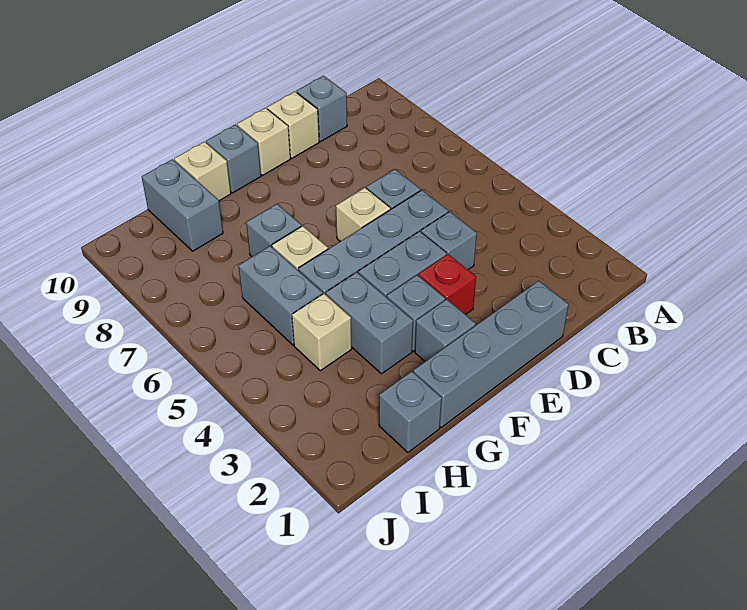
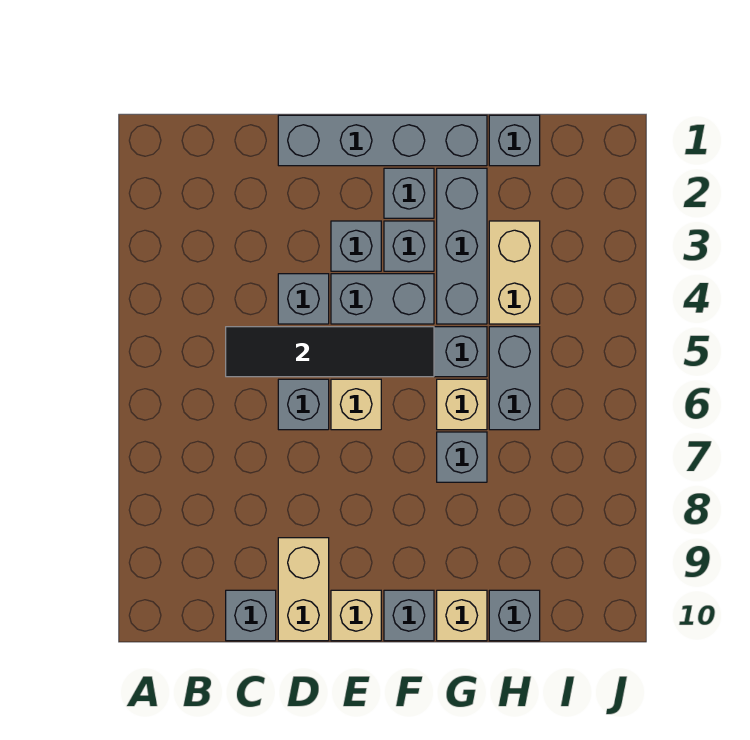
none -> black 1x4 tile [226,327,434,377]
tan 1x1 brick [267,92,319,158] -> tan 1x2 brick [278,538,329,641]
red 1x1 brick [419,254,476,315] -> grey 1x1 brick [331,221,381,271]
grey 1x2 brick [326,272,413,374] -> grey 1x3 brick [437,168,487,324]
tan 1x1 brick [292,294,352,371] -> tan 1x2 brick [489,221,540,324]
grey 1x2 brick [142,159,223,251] -> grey 1x1 brick [489,590,540,641]

